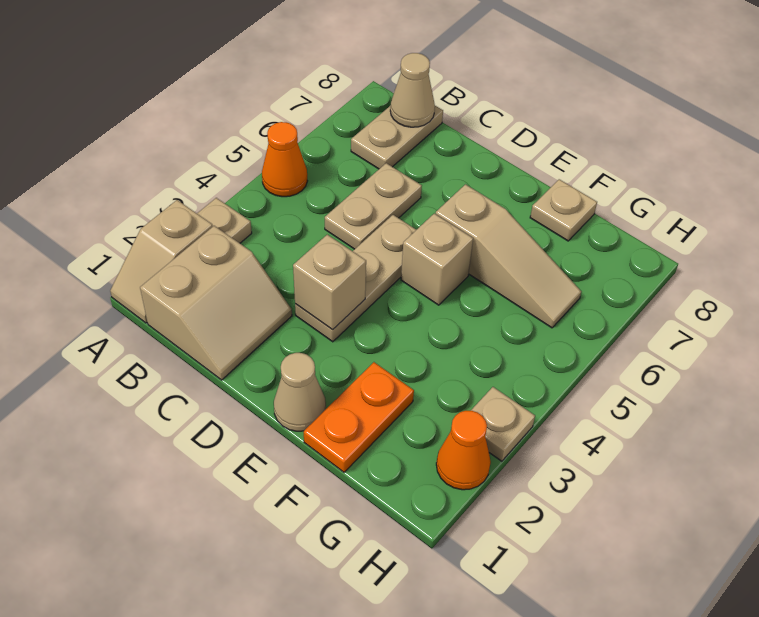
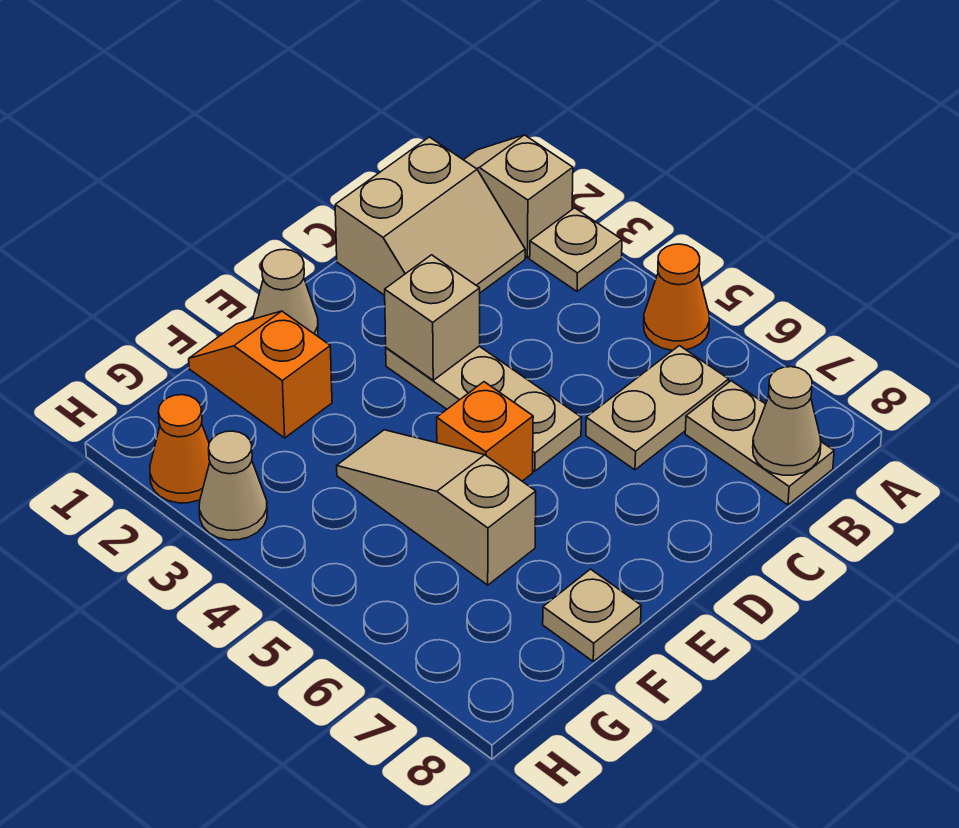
tan 2x2 slope [140,226,292,380] -> tan 2x2 slope turned to [335,137,525,295]
tan 1x2 plate [325,163,422,249] -> tan 1x2 plate turned to [586,346,729,470]
tan 1x1 brick [401,214,473,305] -> orange 1x1 brick [437,382,533,481]
tan 1x3 slope [436,184,582,328] -> tan 1x3 slope turned to [337,430,536,585]
orange 1x2 plate [304,362,414,472] -> orange 1x2 slope [189,311,332,438]
tan 1x1 plate [471,387,535,461] -> tan 1x1 cone [199,431,267,540]

